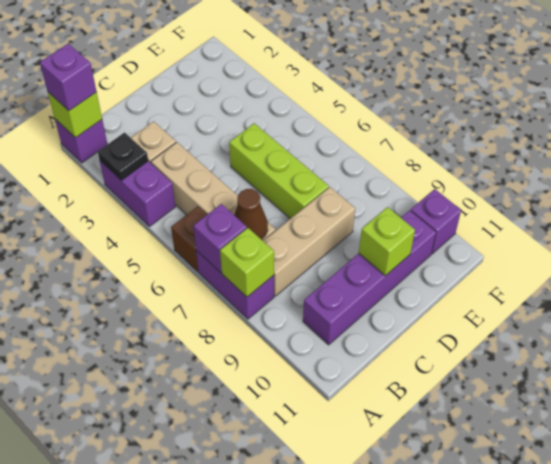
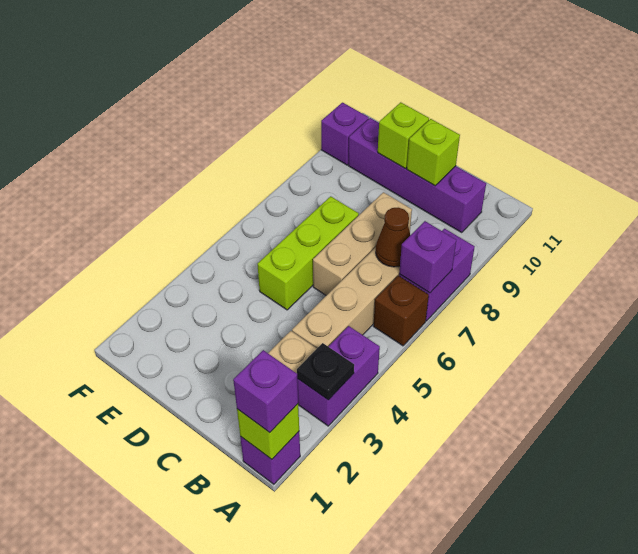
lime 1x1 brick [220,228,274,297] -> lime 1x1 brick moved to [407,119,460,186]
tan 1x3 brick [263,187,355,296] -> tan 1x3 brick turned to [313,192,412,295]

